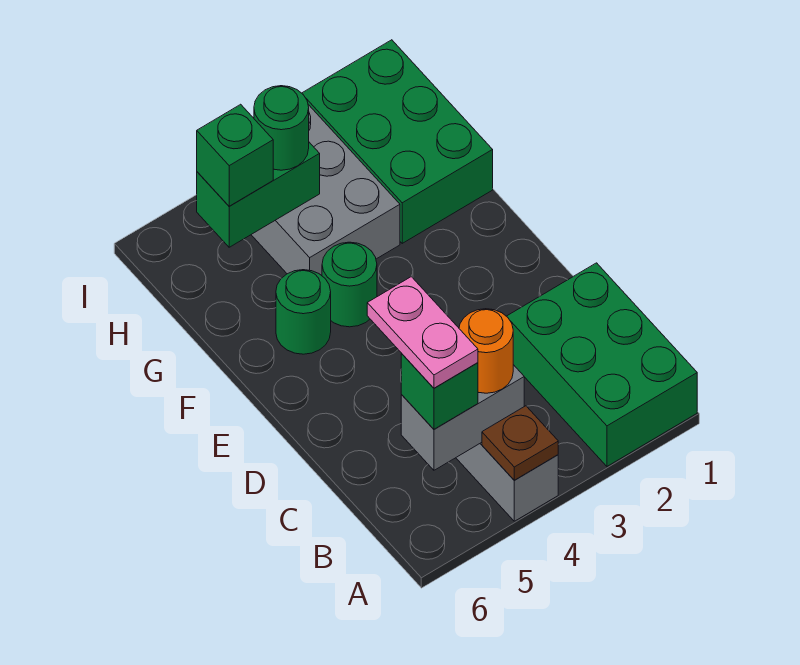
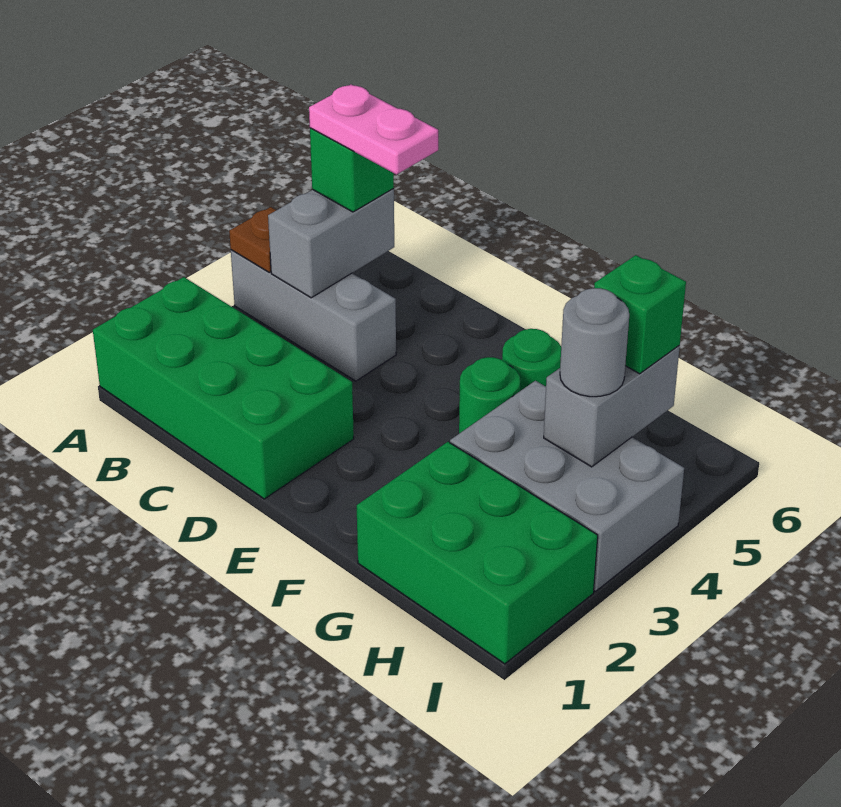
green 2x3 brick [507,263,697,466] -> green 2x4 brick [93,277,354,499]
orange 1x1 round brick [459,309,513,393] -> none
green 1x2 brick [197,142,320,247] -> grey 1x2 brick [544,346,680,467]
green 1x1 round brick [254,86,309,170] -> grey 1x1 round brick [560,288,629,397]

